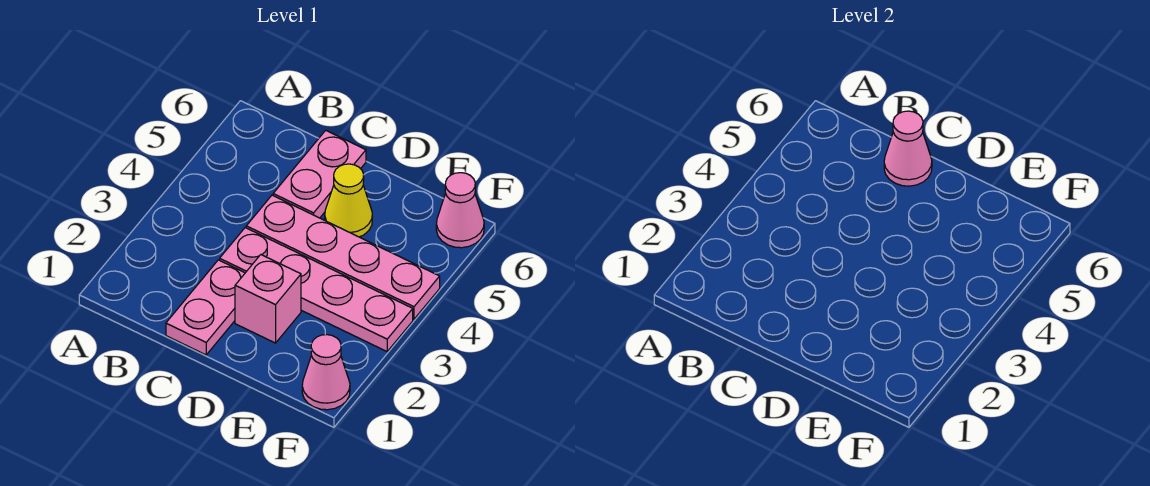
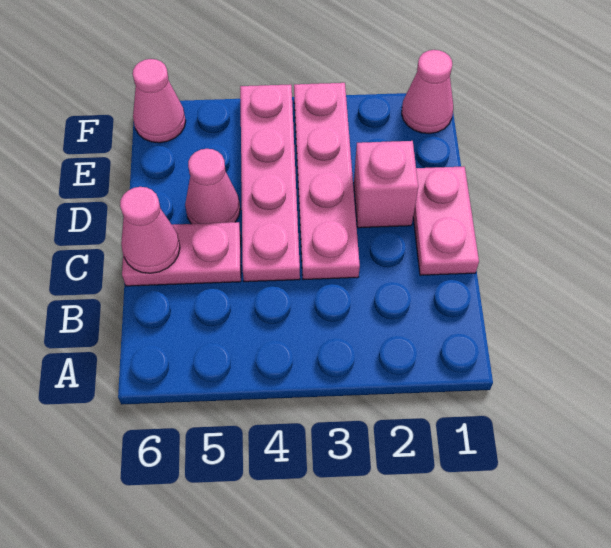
pink 1x2 plate [166,260,245,355] -> pink 1x2 plate turned to [413,166,479,275]
yellow 1x1 cone [325,164,372,237] -> pink 1x1 cone [185,149,240,224]

